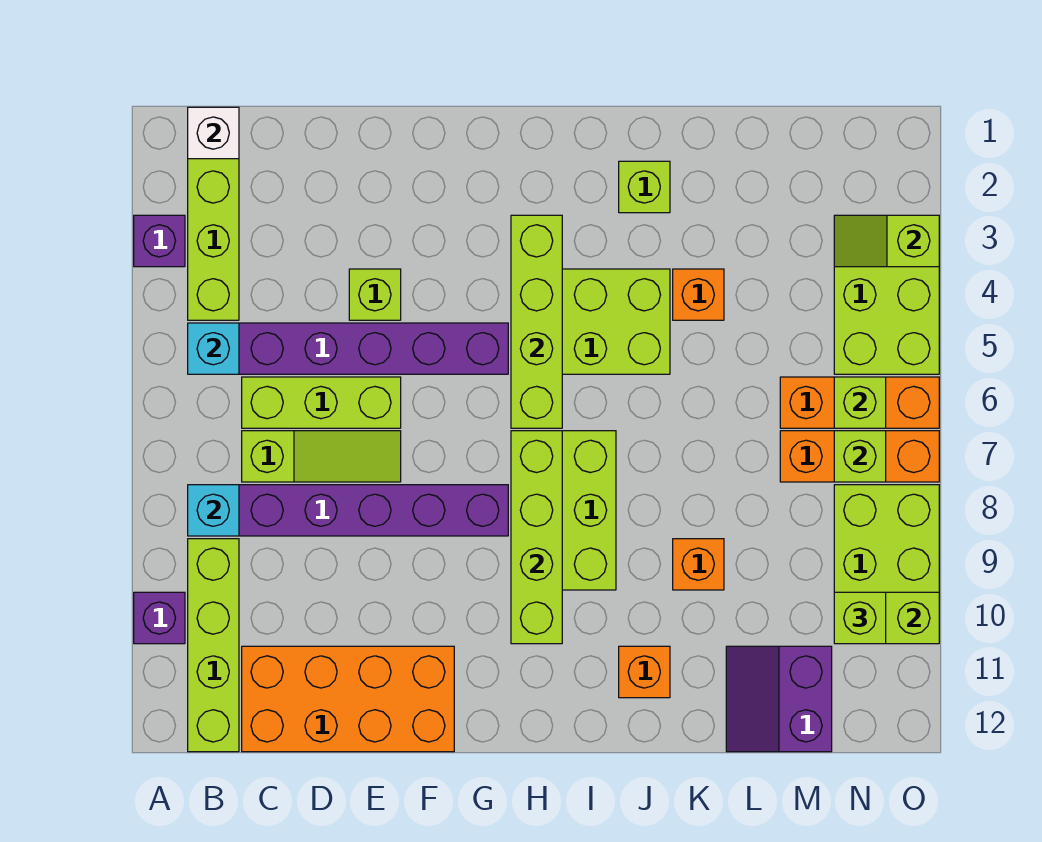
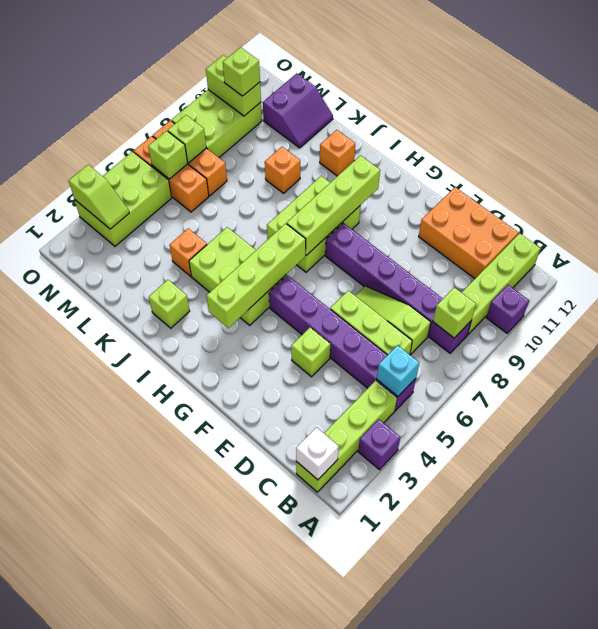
cyan 1x1 brick [188,485,239,536] -> lime 1x1 brick [433,287,476,338]
orange 2x4 brick [242,646,454,752] -> orange 2x3 brick [419,187,518,279]

